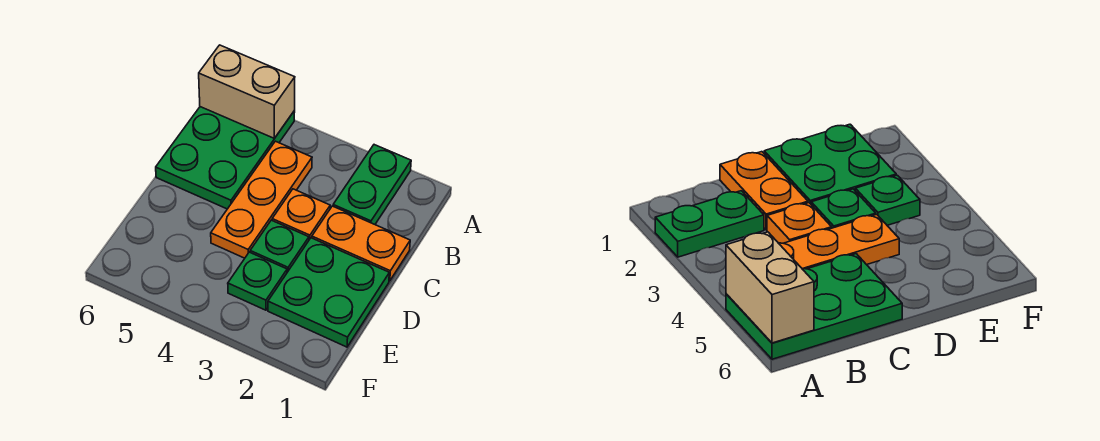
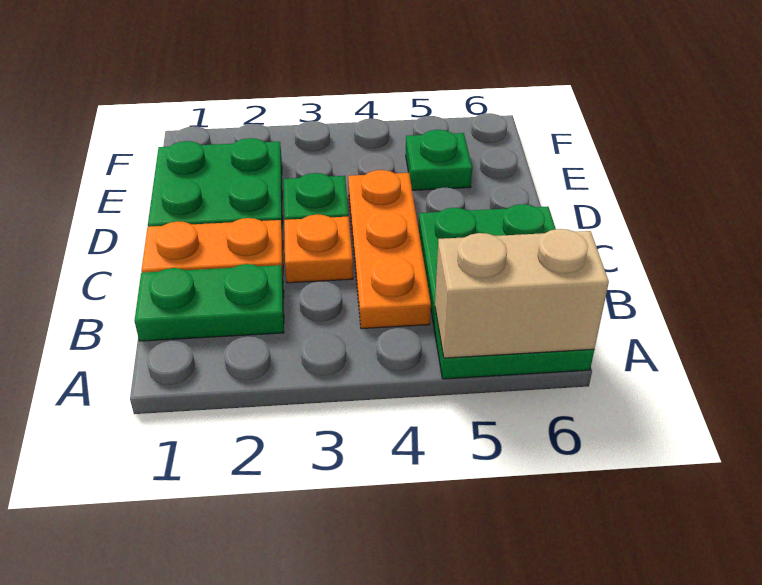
green 1x2 plate [333,145,411,224] -> green 1x2 plate turned to [134,264,284,341]
green 1x1 plate [228,252,287,310] -> green 1x1 plate moved to [406,130,472,190]

